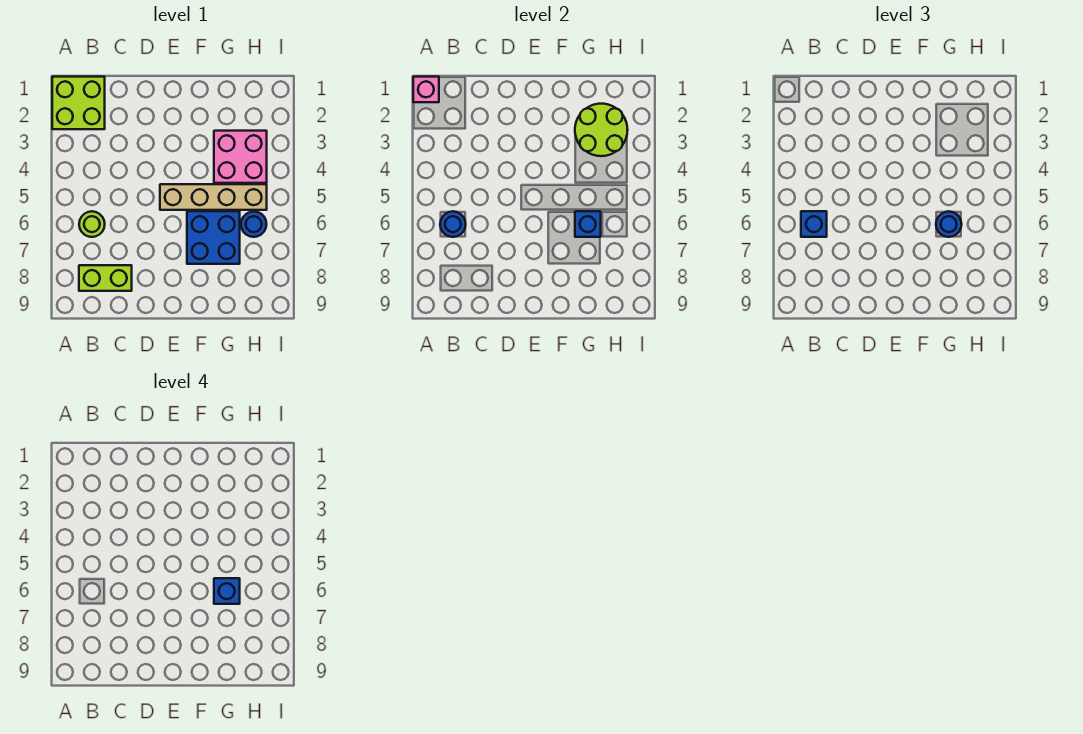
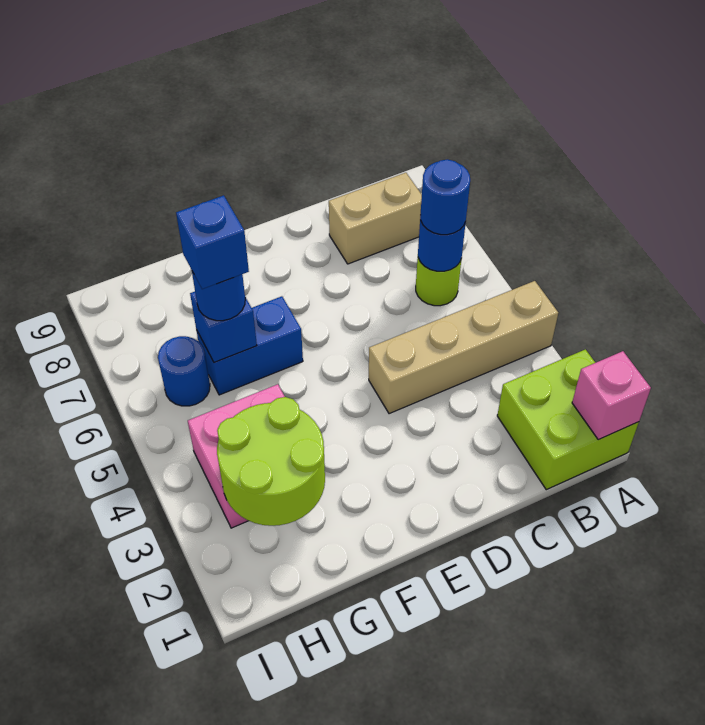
blue 1x1 brick [801,211,827,237] -> blue 1x1 round brick [420,159,470,235]
lime 1x2 brick [79,265,132,291] -> tan 1x2 brick [329,173,422,264]
tan 1x4 brick [160,184,267,210] -> tan 1x4 brick moved to [369,281,558,414]
blue 2x2 brick [187,211,240,264] -> blue 1x2 brick [196,296,303,395]

